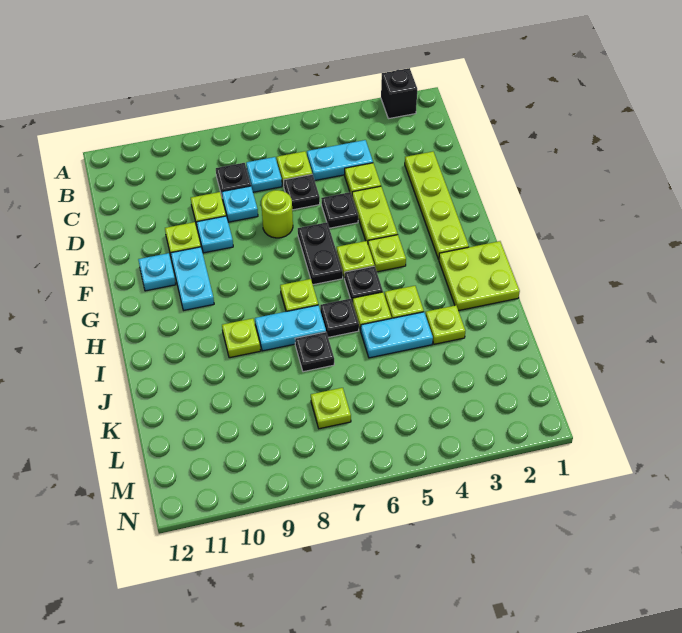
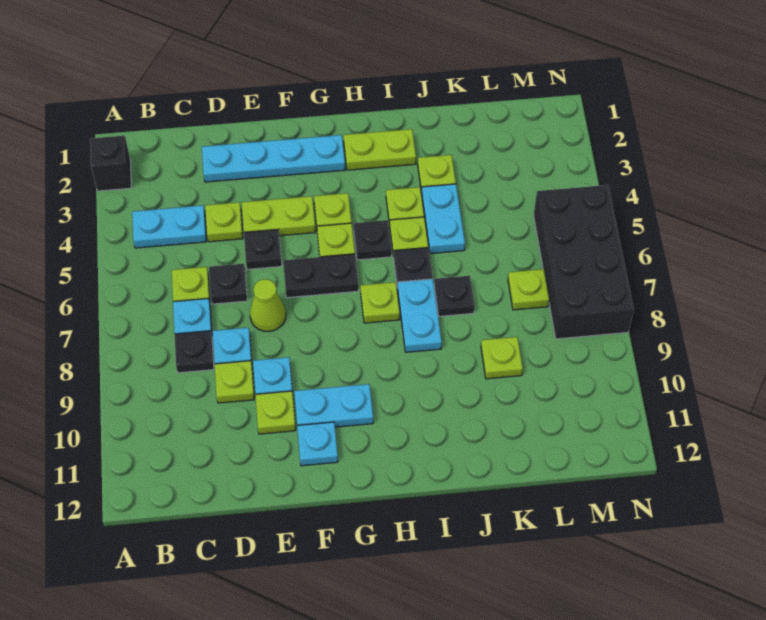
cyan 1x2 plate [307,140,373,180] -> cyan 1x2 plate turned to [132,205,206,248]
lime 1x4 plate [405,152,469,259] -> cyan 1x4 plate [202,135,345,182]
lime 1x1 round brick [261,190,293,238] -> lime 1x1 cone [250,279,286,332]
lime 2x2 plate [439,241,520,311] -> lime 1x2 plate [344,129,416,170]
lime 1x1 plate [222,318,261,358] -> lime 1x1 plate moved to [481,337,523,379]
none -> black 2x4 brick [534,185,634,339]

